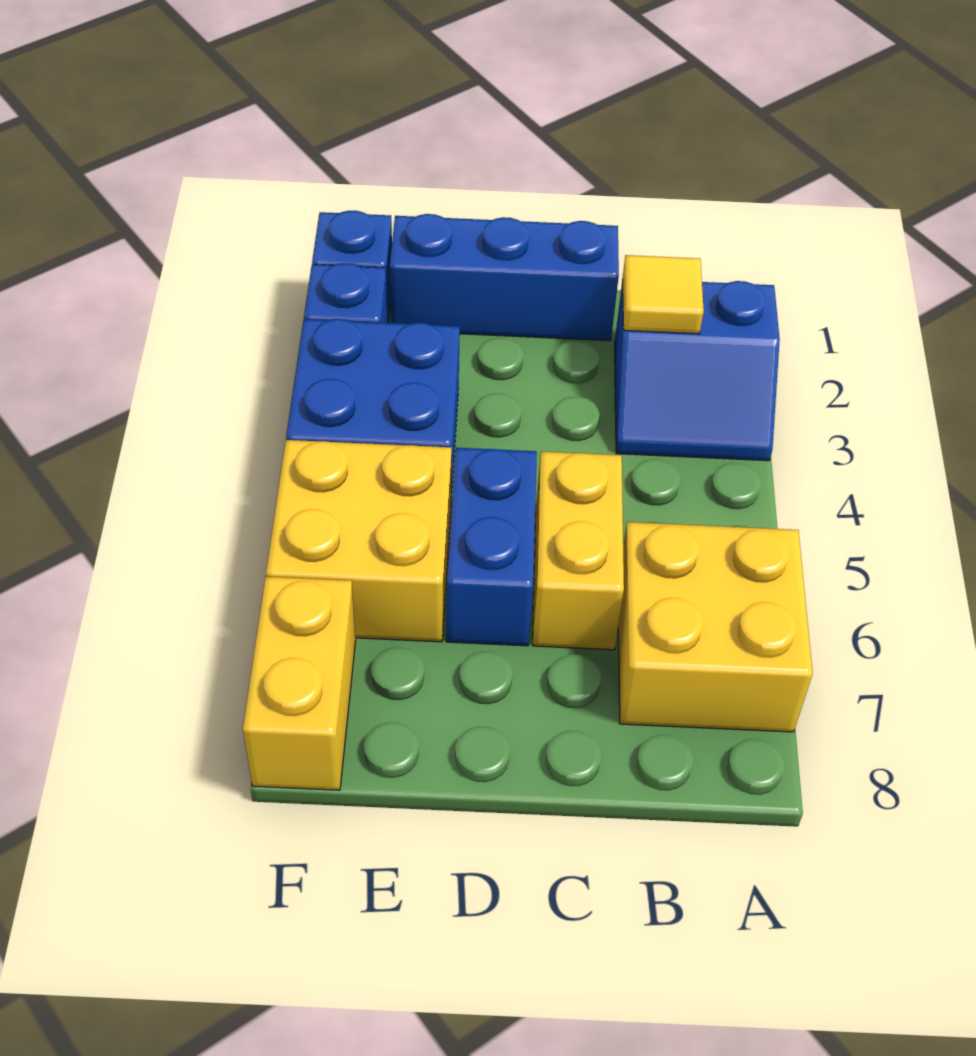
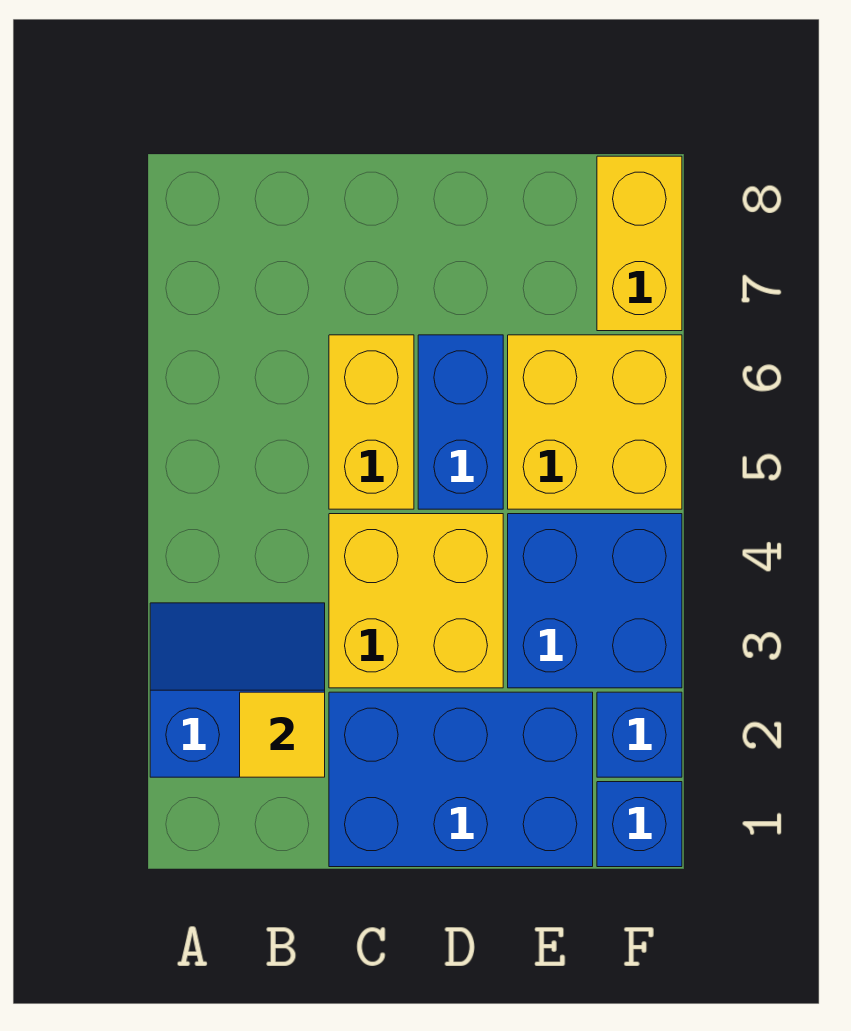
yellow 2x2 brick [618,522,813,732] -> yellow 2x2 brick moved to [329,514,503,688]
blue 1x3 brick [390,214,619,341] -> blue 2x3 brick [329,692,593,867]

